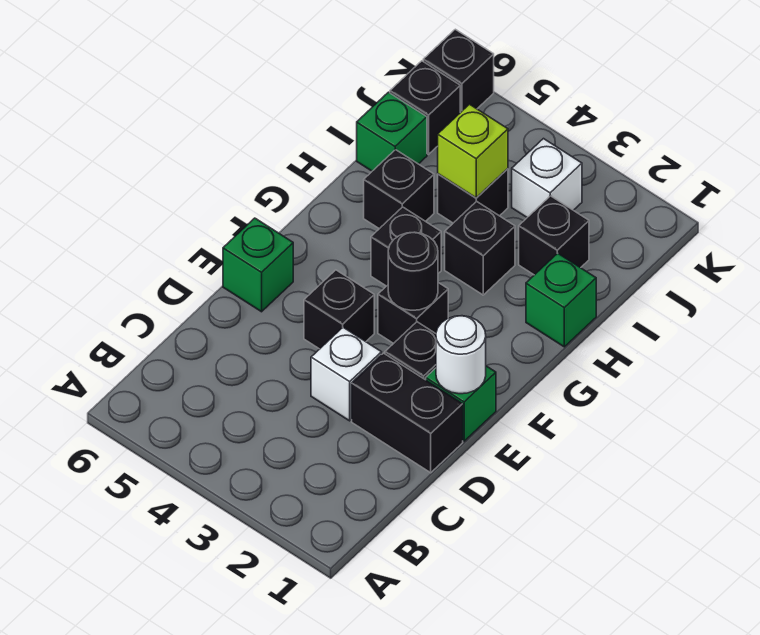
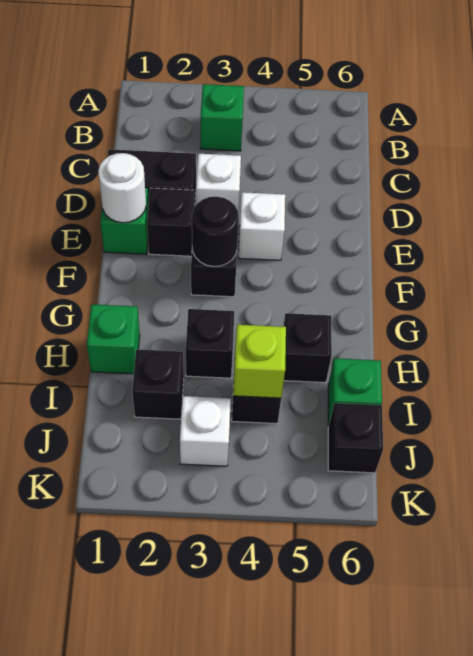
black 1x1 brick [304,270,374,349] -> white 1x1 brick [239,192,285,260]
green 1x1 brick [223,218,293,312] -> green 1x1 brick moved to [200,84,244,151]
black 1x1 brick [371,207,441,286] -> none
black 1x1 brick [423,29,494,113] -> none

